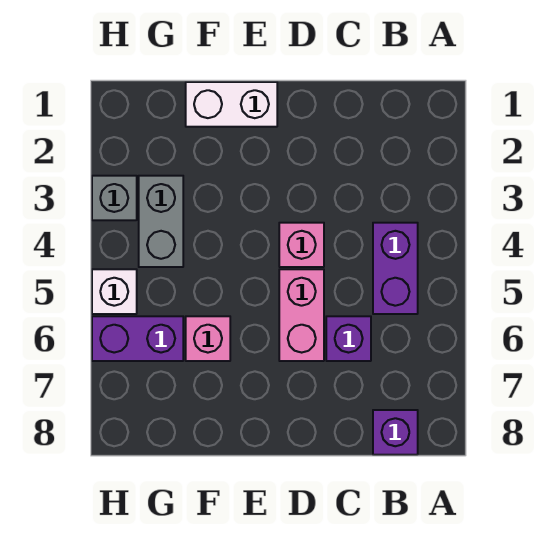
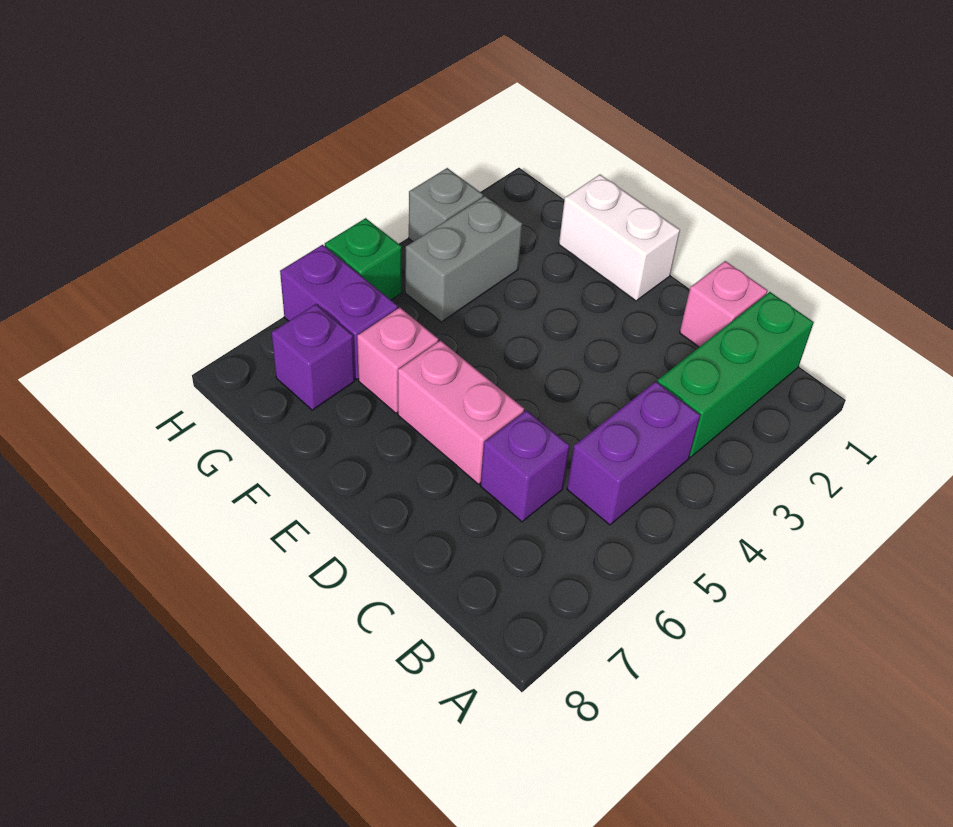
none -> green 1x3 brick [657,292,814,457]
purple 1x1 brick [373,410,418,455] -> purple 1x1 brick moved to [272,304,355,410]
pink 1x1 brick [279,223,324,267] -> pink 1x1 brick moved to [680,261,768,347]
pink 1x2 brick [279,269,324,361] -> pink 1x2 brick turned to [398,341,524,484]
white 1x1 brick [92,269,137,314] -> green 1x1 brick [325,218,402,300]

